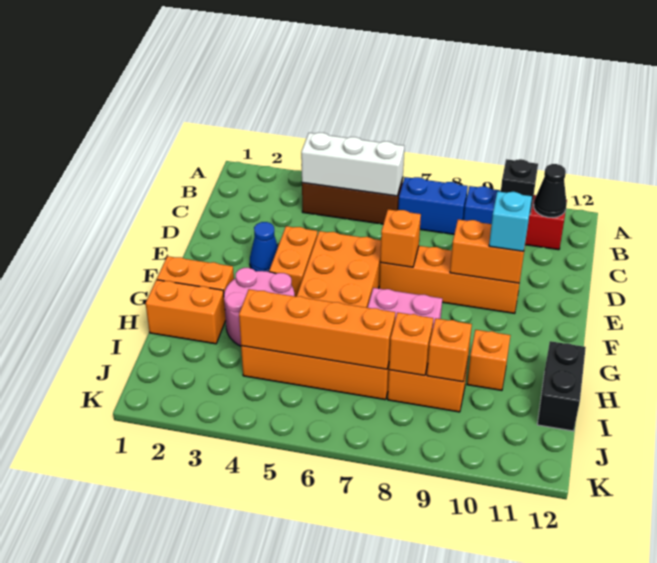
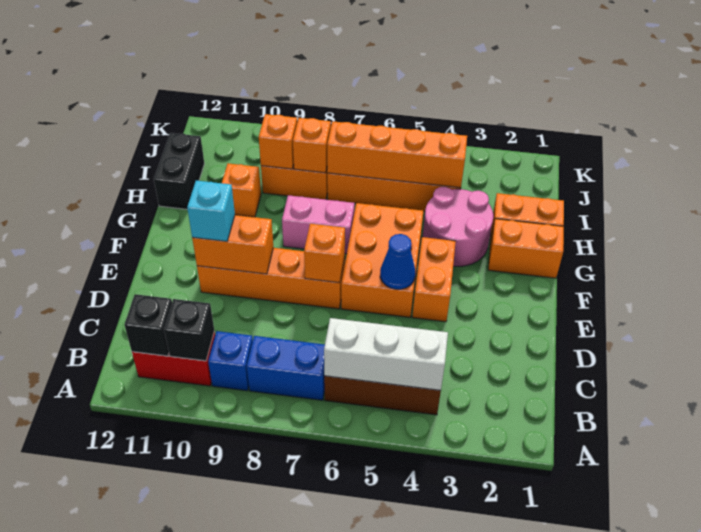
black 1x1 cone [534,164,567,217] -> black 1x1 brick [124,294,172,356]
blue 1x1 cone [250,222,278,272] -> blue 1x1 cone moved to [380,234,415,289]

